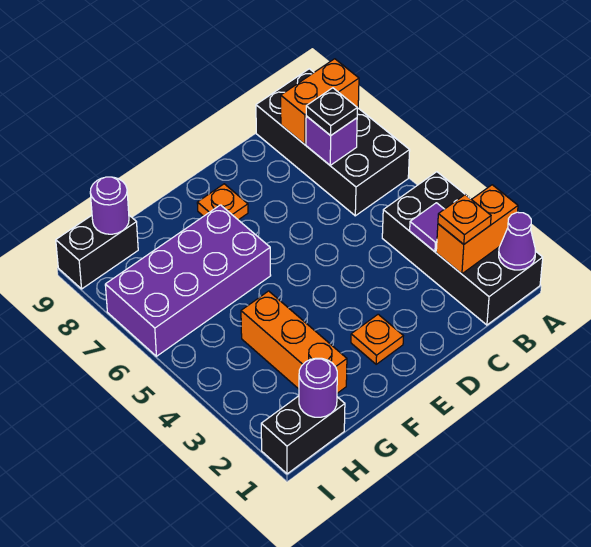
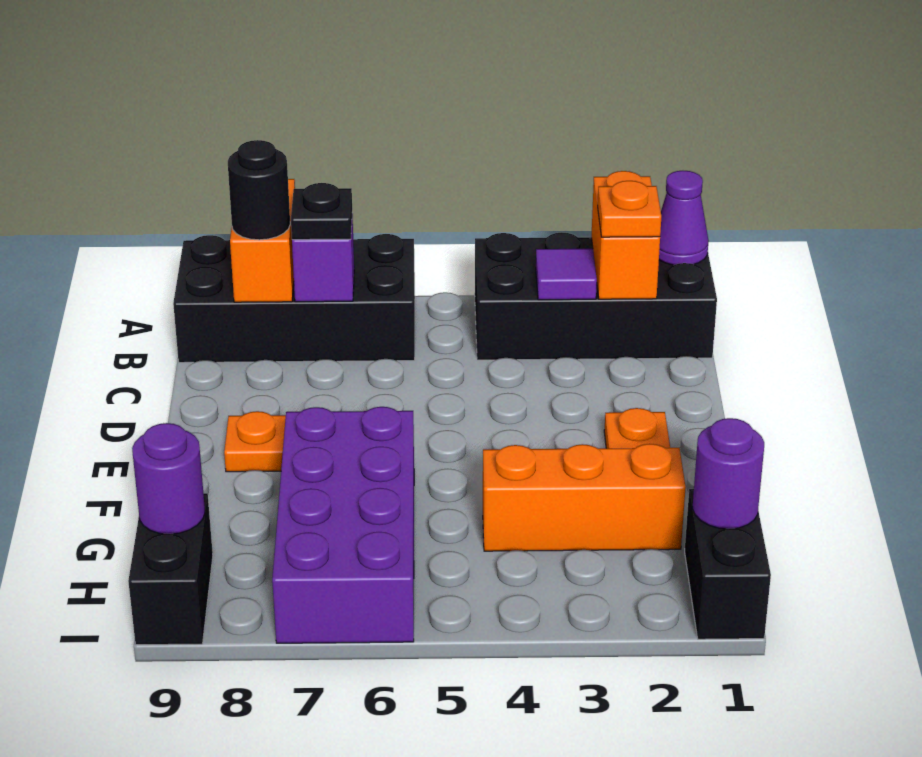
none -> black 1x1 round brick [228,140,290,240]

